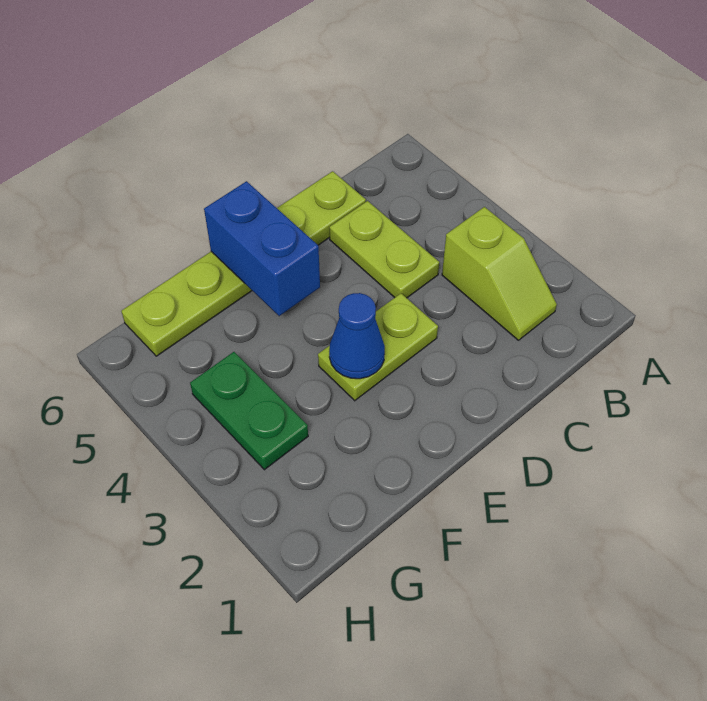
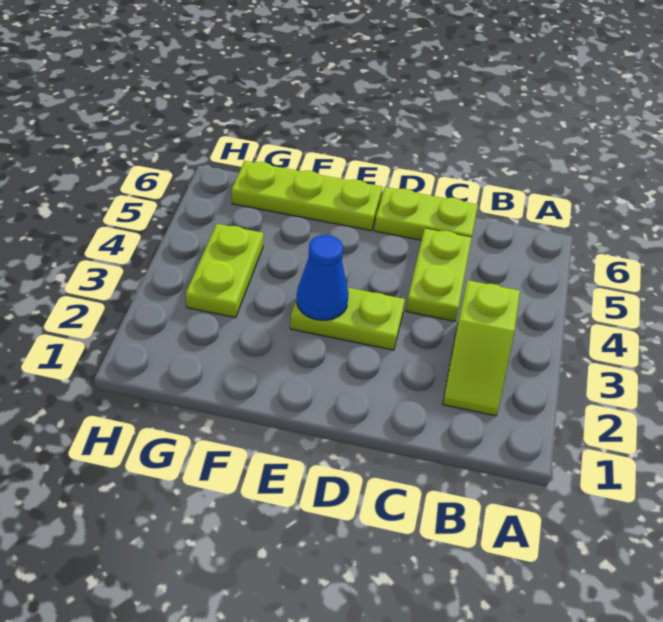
blue 1x2 brick [204,181,320,316] -> none
green 1x2 plate [190,352,308,470] -> lime 1x2 plate [186,224,263,318]

